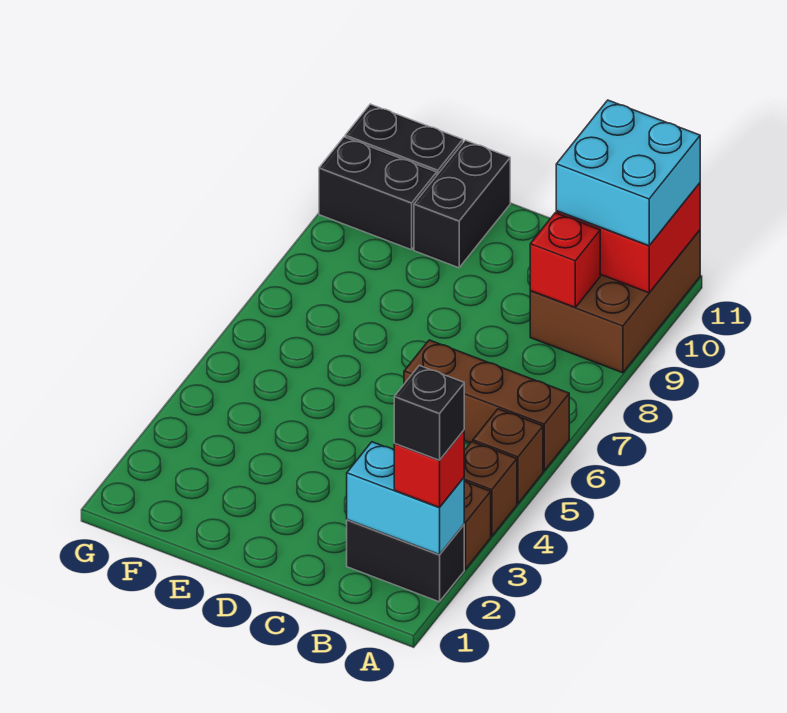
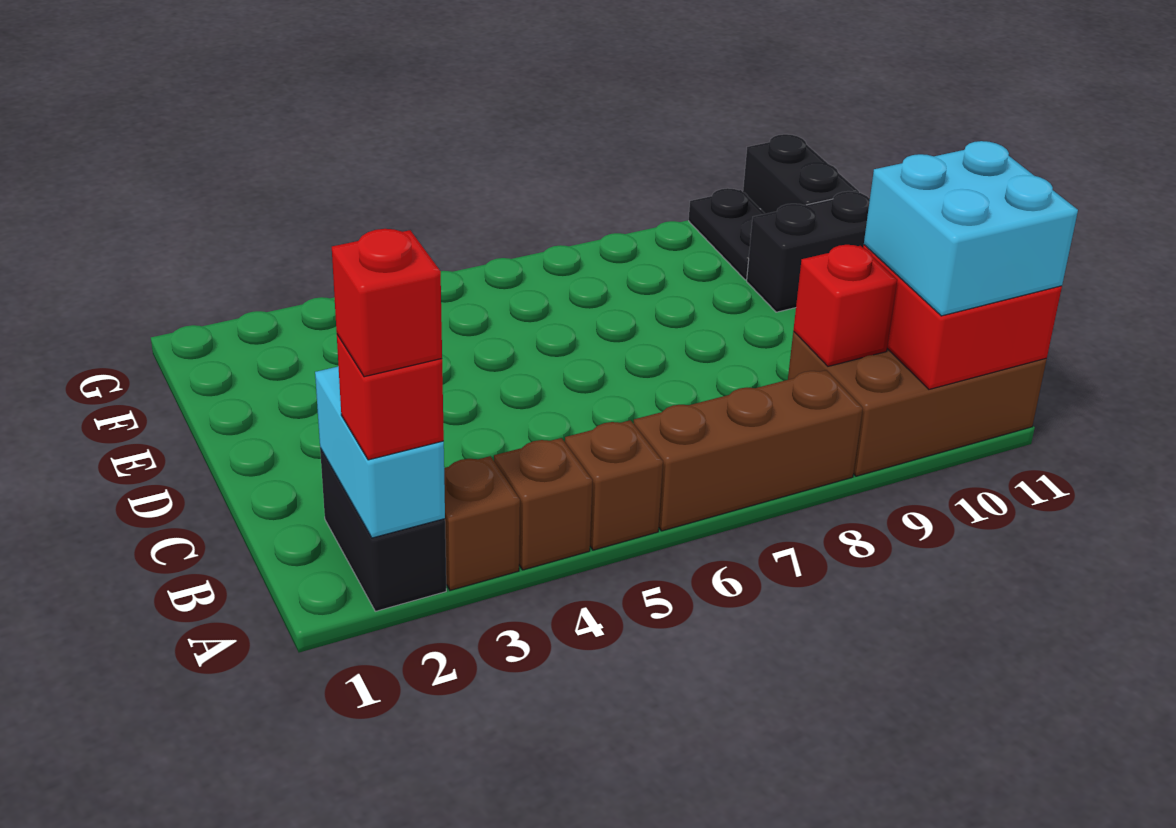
black 1x1 brick [394,365,464,460] -> red 1x1 brick [332,229,442,377]
brown 1x3 brick [404,340,569,471] -> brown 1x3 brick turned to [634,370,863,531]
black 1x2 brick [319,137,437,250] -> black 1x2 plate [689,188,765,280]

